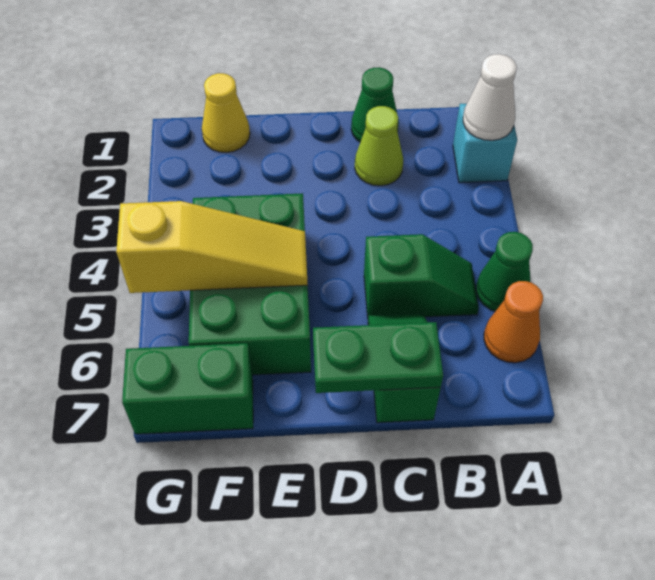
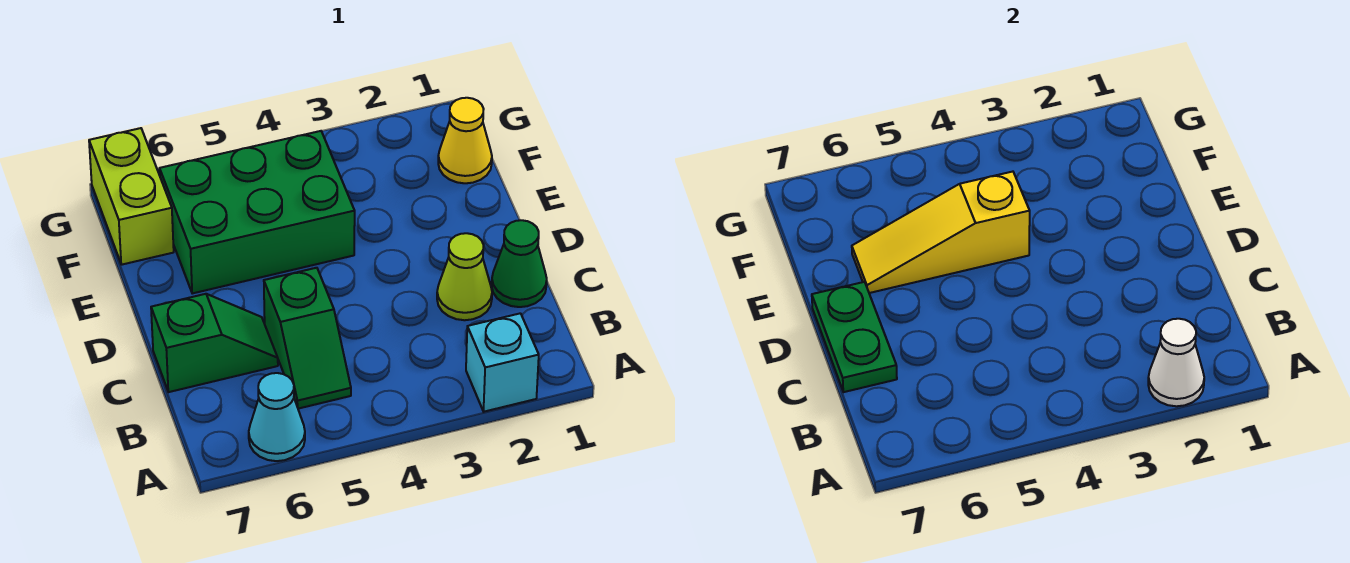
green 1x1 cone [476,232,533,311] -> none
orange 1x1 cone [484,281,543,363] -> cyan 1x1 cone [249,373,305,461]
yellow 1x3 slope [116,201,308,293] -> yellow 1x3 slope turned to [852,172,1030,293]
green 1x2 brick [122,343,253,434] -> lime 1x2 brick [89,128,174,265]

